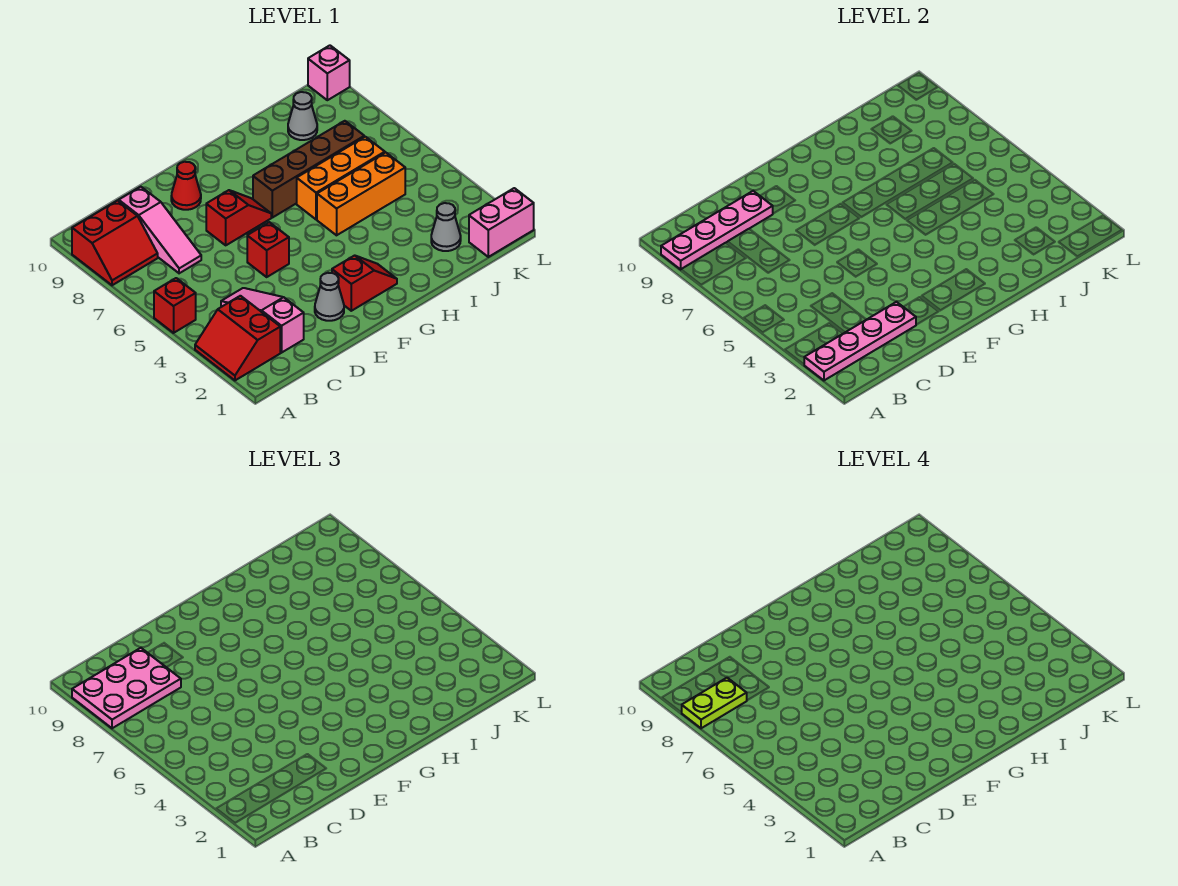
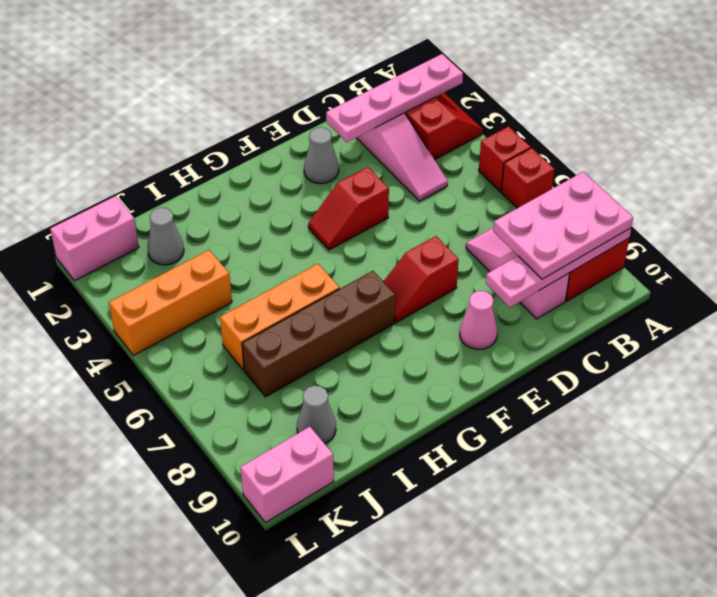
lime 1x2 plate [682,678,747,728] -> none
red 1x1 brick [247,222,289,277] -> red 1x1 brick moved to [501,148,554,208]
red 1x1 cone [171,162,201,210] -> pink 1x1 cone [460,291,497,349]
red 1x2 slope [332,255,397,311] -> red 1x2 slope moved to [308,167,389,250]
orange 1x3 brick [317,153,405,235] -> orange 1x3 brick moved to [109,250,232,355]
pink 1x1 brick [308,45,350,100] -> pink 1x2 brick [240,427,334,523]

